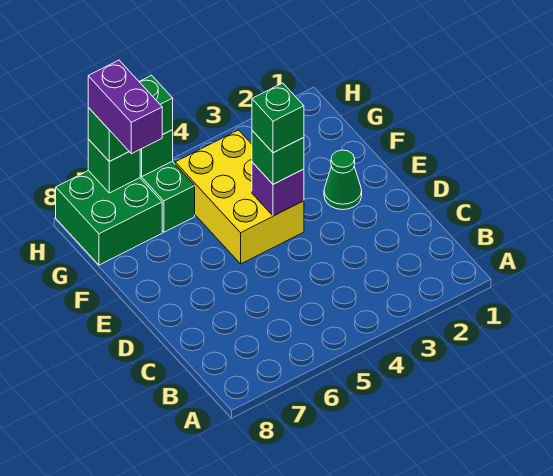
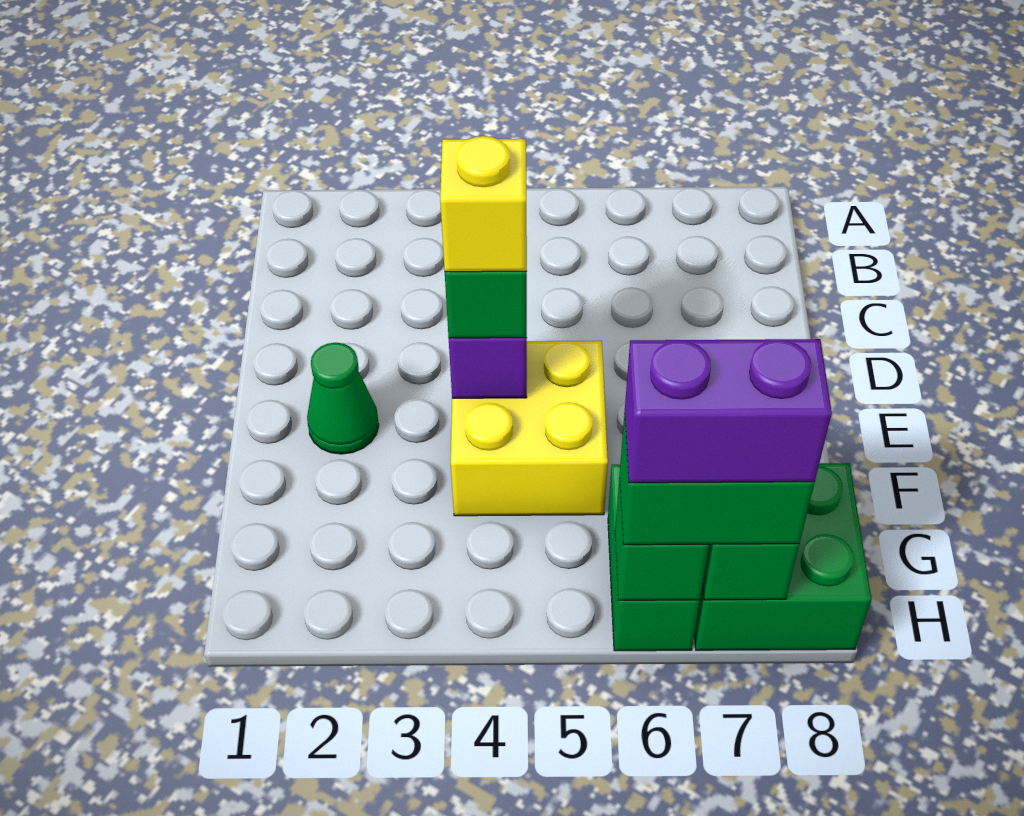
yellow 2x3 brick [175,130,304,264] -> yellow 2x2 brick [451,341,608,516]
green 1x1 brick [252,83,304,153] -> yellow 1x1 brick [440,136,527,272]
purple 1x2 brick [88,60,162,154] -> purple 1x2 brick turned to [625,339,832,483]

